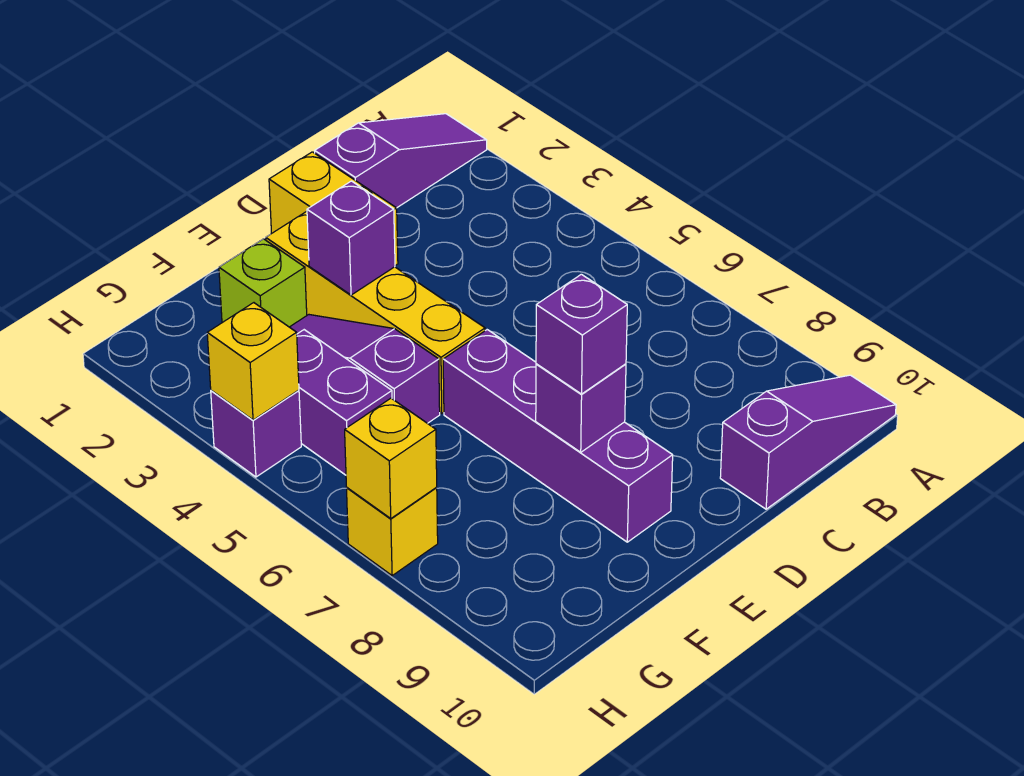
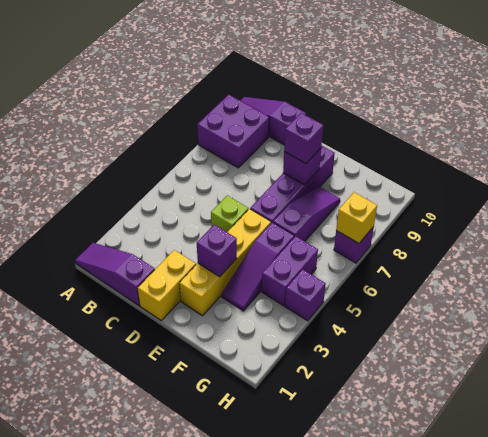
none -> purple 2x2 brick [197,94,269,168]
lime 1x1 brick [219,239,307,327] -> lime 1x1 brick moved to [211,196,248,232]
none -> purple 1x3 slope [273,187,340,241]
yellow 1x1 brick [207,303,299,420] -> none
yellow 1x1 brick [347,487,438,575] -> purple 1x1 brick [334,227,374,263]

